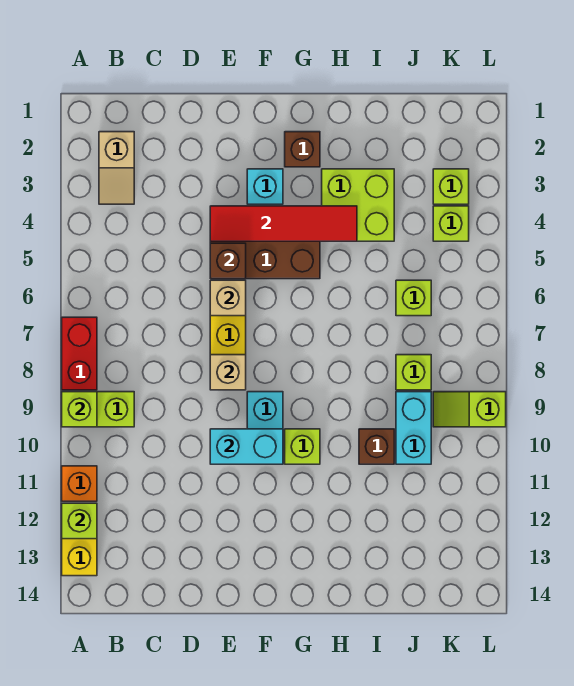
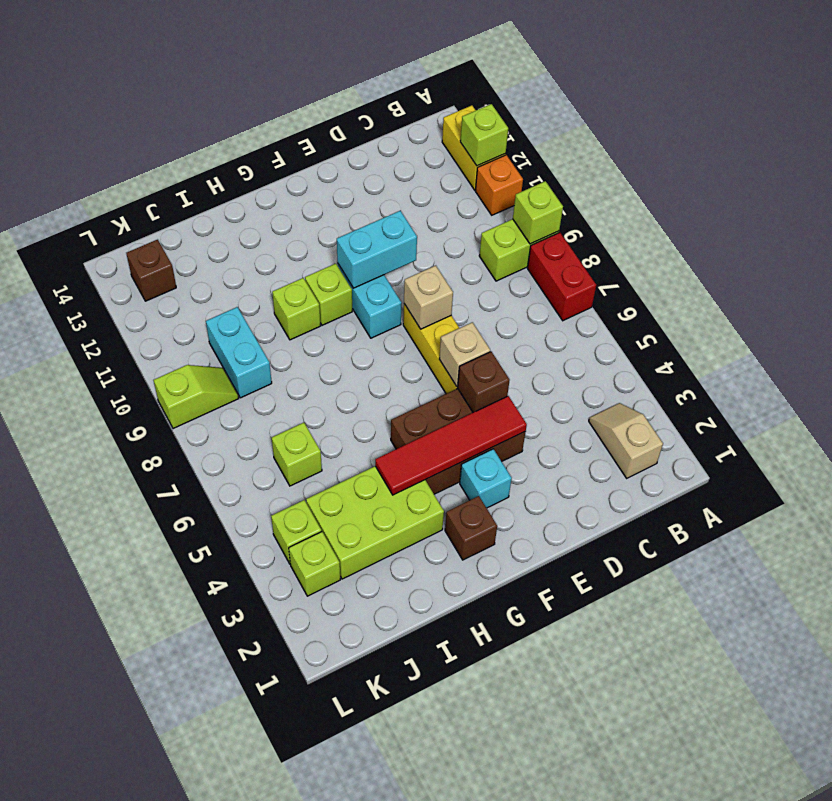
lime 2x2 brick [322,169,394,241] -> lime 2x3 brick [306,466,444,579]
brown 1x1 brick [359,429,394,464] -> brown 1x1 brick moved to [126,240,176,301]
lime 1x1 brick [396,355,431,390] -> lime 1x1 brick moved to [272,278,320,340]

